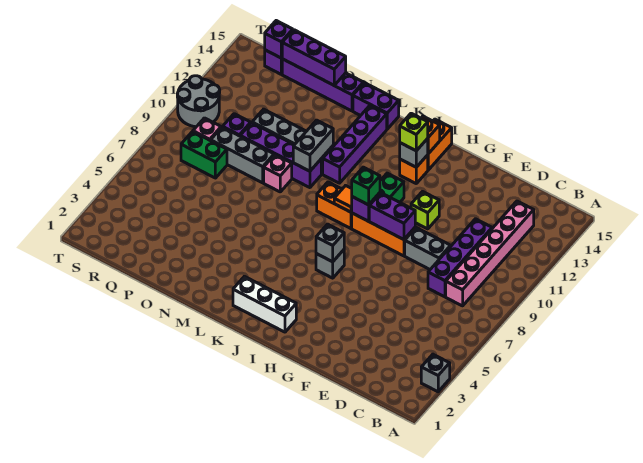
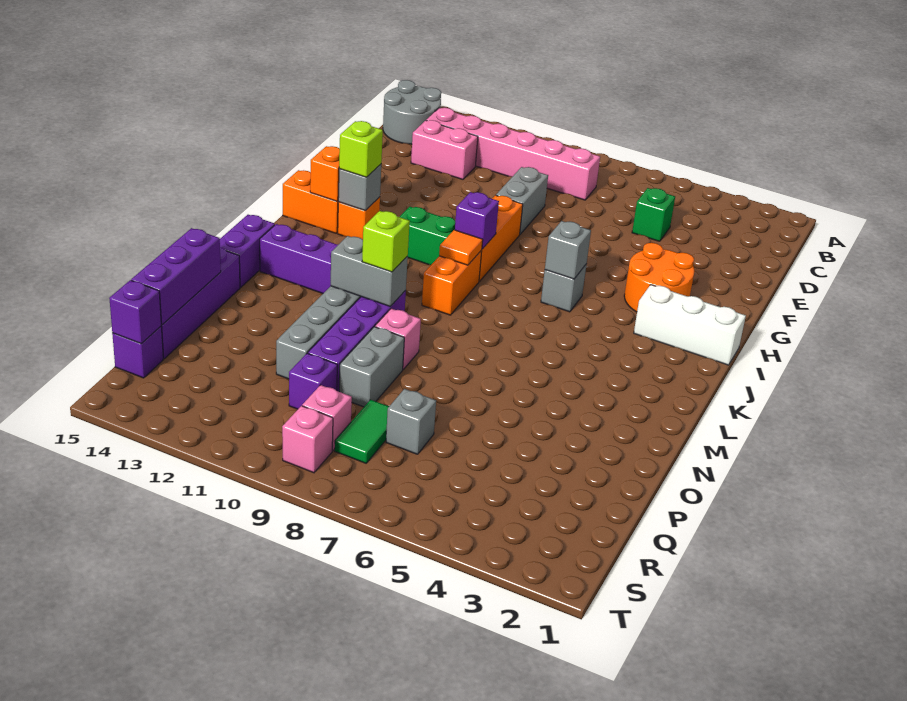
grey 1x1 brick [421,354,450,392] -> grey 1x1 brick moved to [386,389,436,454]
purple 1x4 brick [428,219,492,297] -> none
none -> pink 1x2 brick [411,120,478,179]
none -> orange 2x2 round brick [624,243,694,312]
purple 1x2 brick [369,193,415,240] -> none
lime 1x1 brick [411,192,439,229] -> lime 1x1 brick moved to [362,211,410,272]
white 1x3 brick [233,276,296,332] -> white 1x3 brick turned to [634,285,746,365]
green 1x1 brick [352,167,380,205] -> green 1x1 brick moved to [632,188,675,241]
grey 1x3 brick [211,127,274,183] -> grey 1x2 brick [339,327,404,407]
green 1x2 brick [181,132,227,178] -> green 1x2 tile [335,400,389,463]
none -> pink 1x1 brick [282,406,333,473]
grey 2x2 round brick [177,76,220,127] -> grey 2x2 round brick moved to [383,80,441,144]

